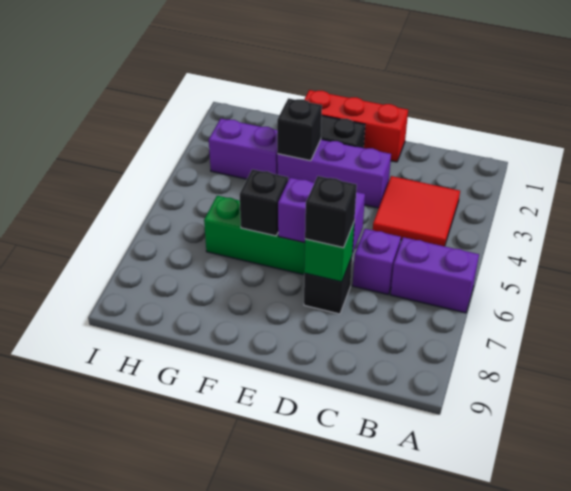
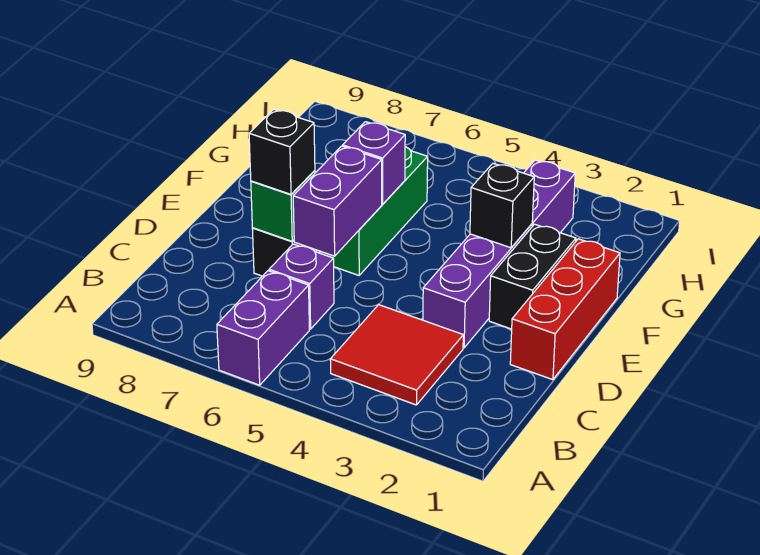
black 1x1 brick [239,169,288,236] -> purple 1x1 brick [343,122,405,204]

